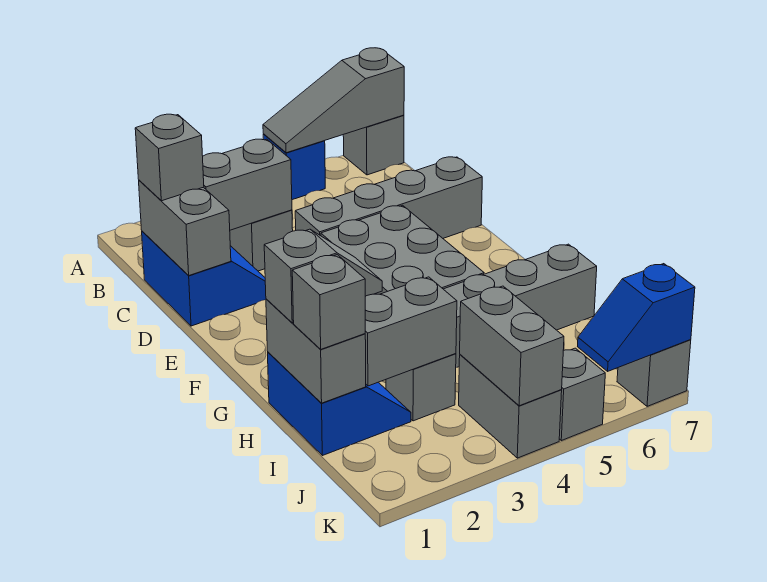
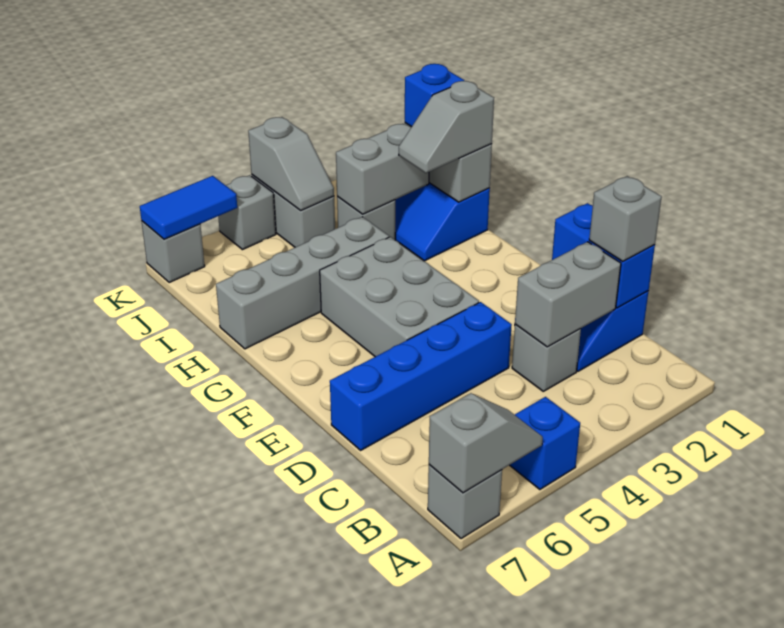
grey 1x3 slope [263,48,404,153] -> grey 1x2 slope [429,393,543,493]
grey 1x2 brick [139,180,231,276] -> blue 1x2 brick [552,203,655,308]
grey 1x4 brick [295,157,482,238] -> blue 1x4 brick [330,302,512,450]
grey 1x1 brick [292,255,365,349] -> blue 1x1 brick [405,64,464,127]
grey 1x2 brick [460,286,564,406] -> grey 1x2 slope [248,117,334,211]
blue 1x2 slope [578,264,695,371] -> blue 1x2 tile [140,176,237,240]

